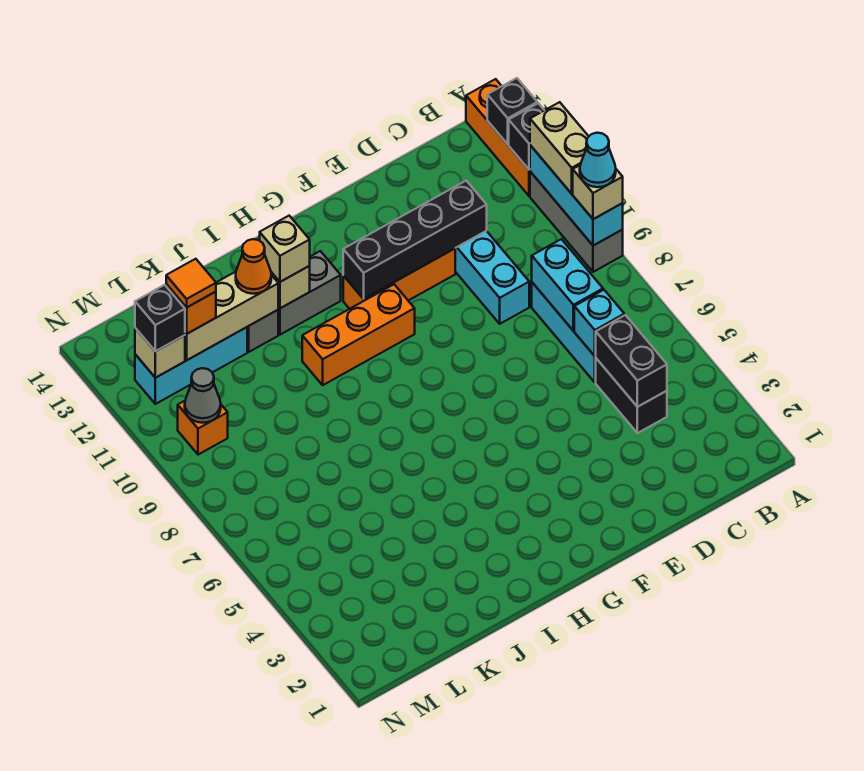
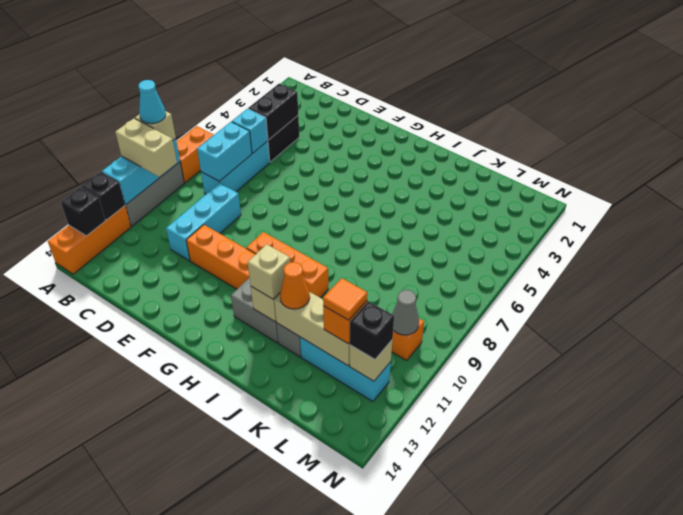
none -> orange 1x2 brick [177,126,214,183]
tan 1x2 brick [530,102,589,194] -> tan 1x2 brick turned to [115,118,177,177]
black 1x4 brick [343,181,487,299] -> none

